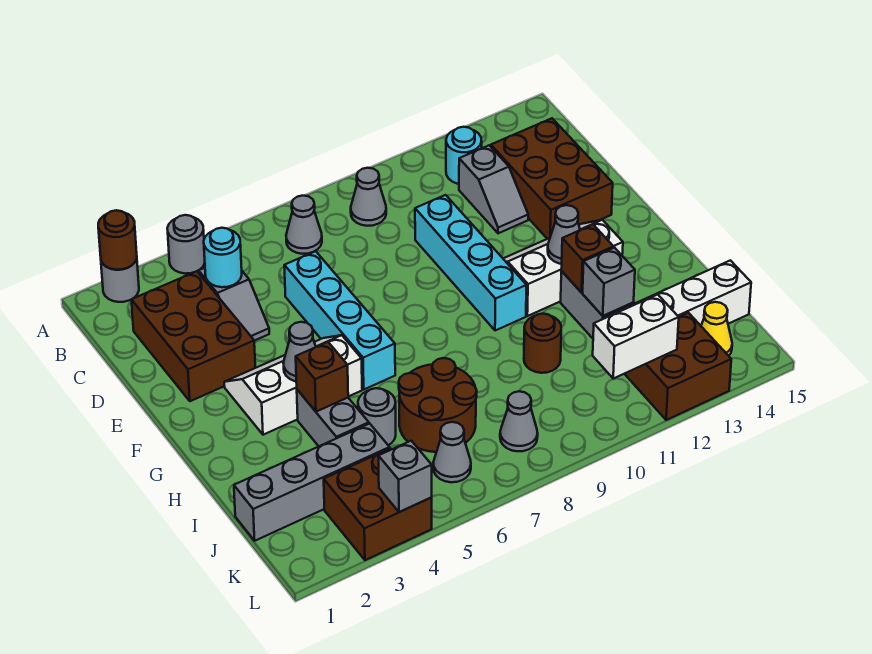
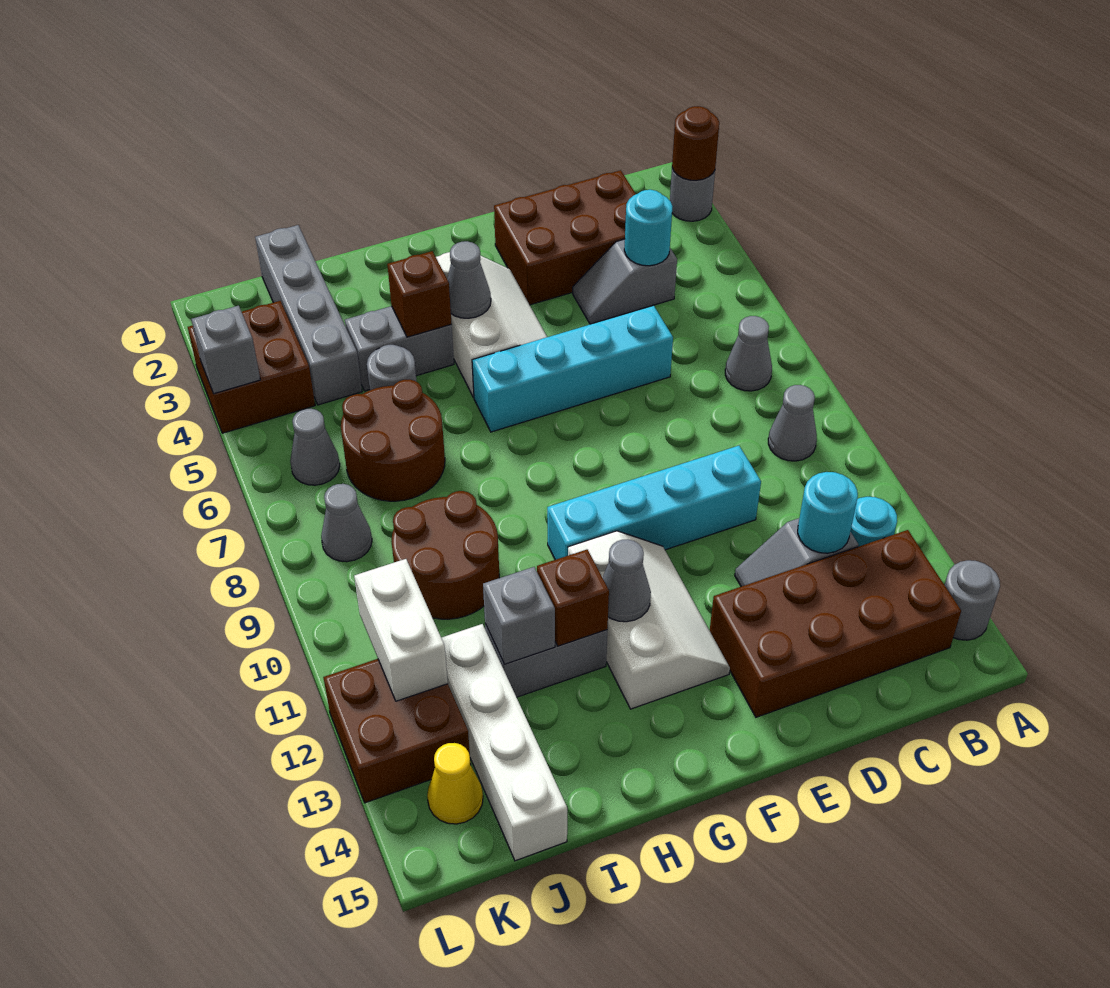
grey 1x1 round brick [167,215,205,274] -> grey 1x1 round brick moved to [945,560,1000,640]
none -> cyan 1x1 round brick [798,472,858,553]
brown 2x3 brick [491,118,613,239] -> brown 2x4 brick [710,530,961,717]
brown 1x1 round brick [524,314,561,373] -> brown 2x2 round brick [391,491,499,619]

